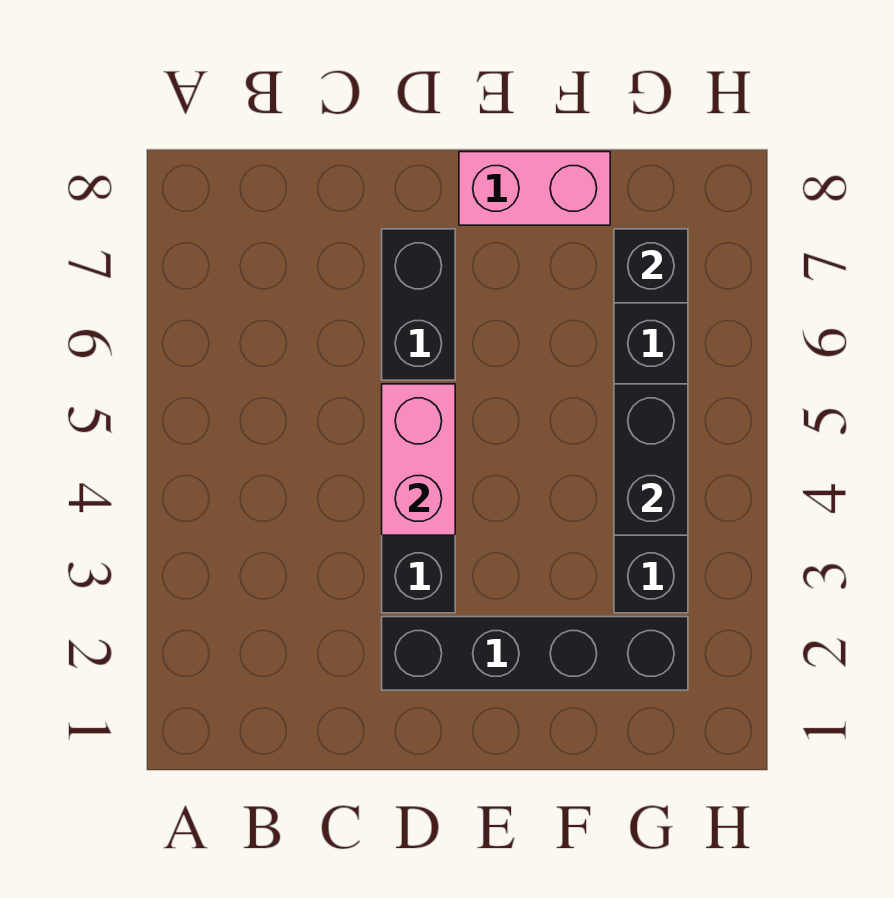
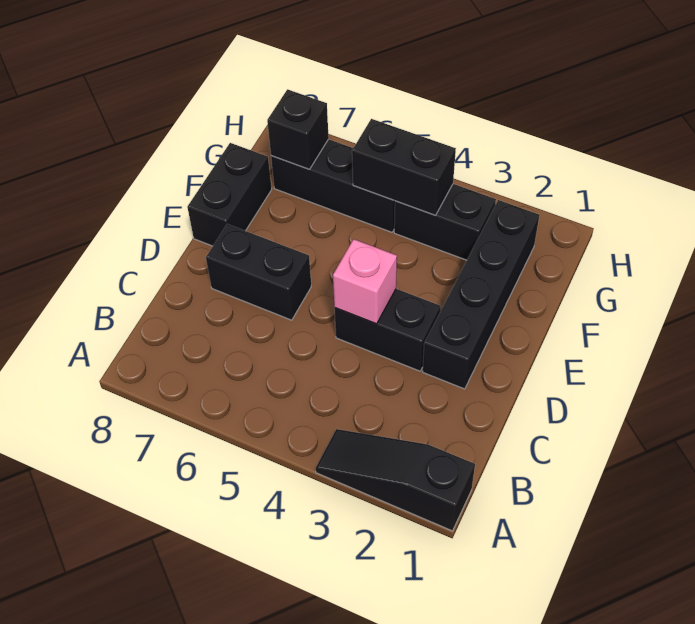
none -> black 1x3 slope [316,429,475,531]
pink 1x2 brick [382,384,455,535] -> pink 1x1 brick [333,239,397,324]
pink 1x2 brick [459,152,610,225] -> black 1x2 brick [187,143,272,246]

